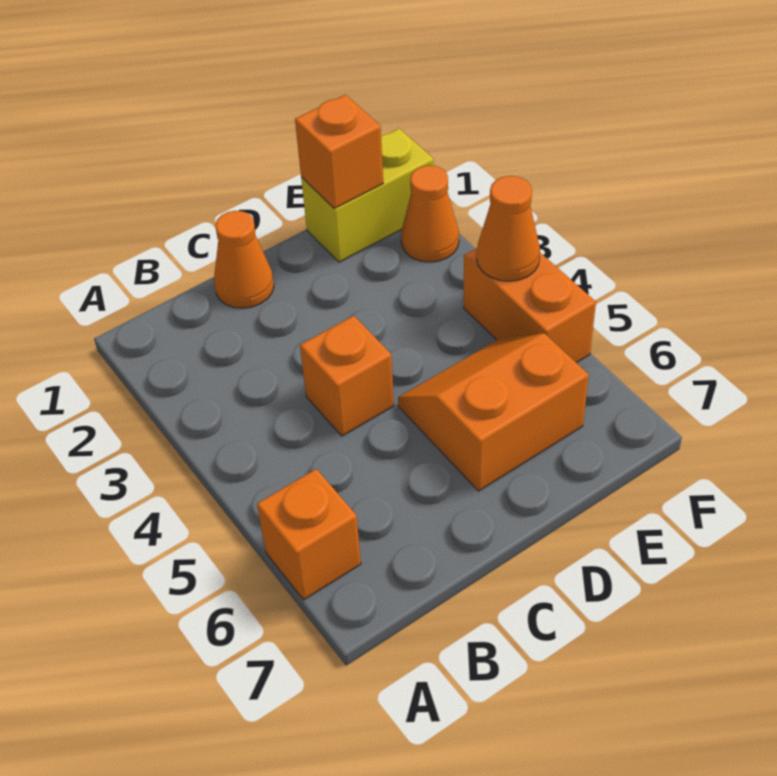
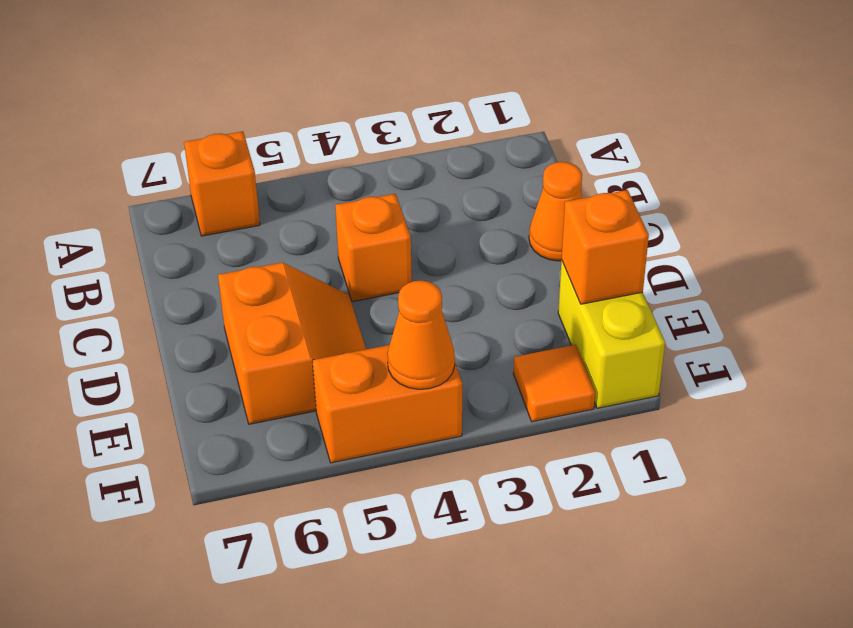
orange 1x1 cone [401,166,459,262] -> orange 1x1 tile [513,345,595,422]

